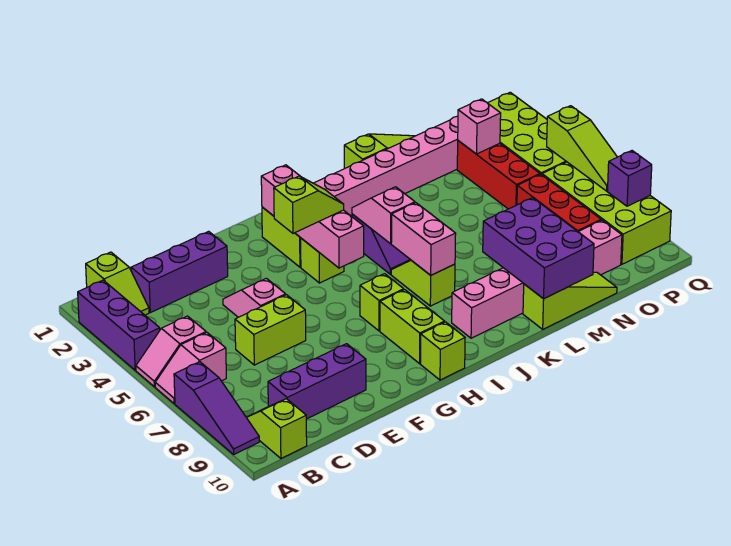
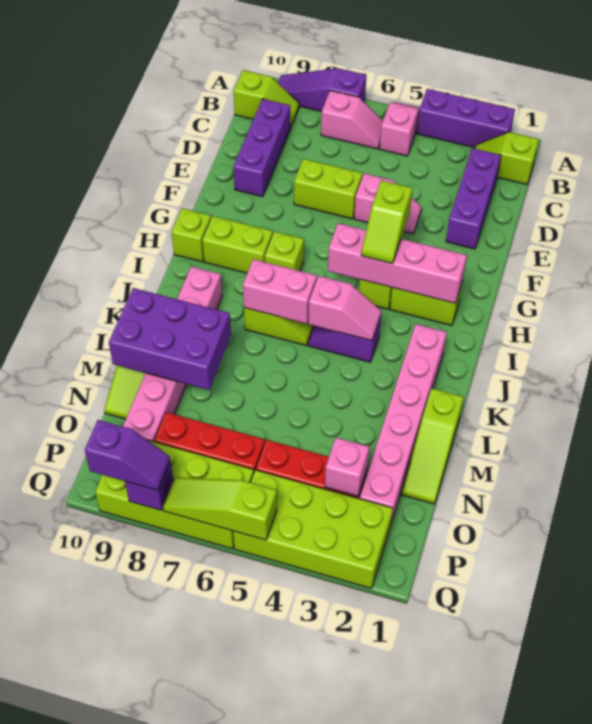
pink 1x2 slope [155,333,226,404] -> pink 1x2 slope turned to [321,90,383,149]
lime 1x2 brick [235,295,306,365] -> lime 1x2 brick turned to [294,159,362,219]
none -> purple 1x2 slope [85,420,170,490]

